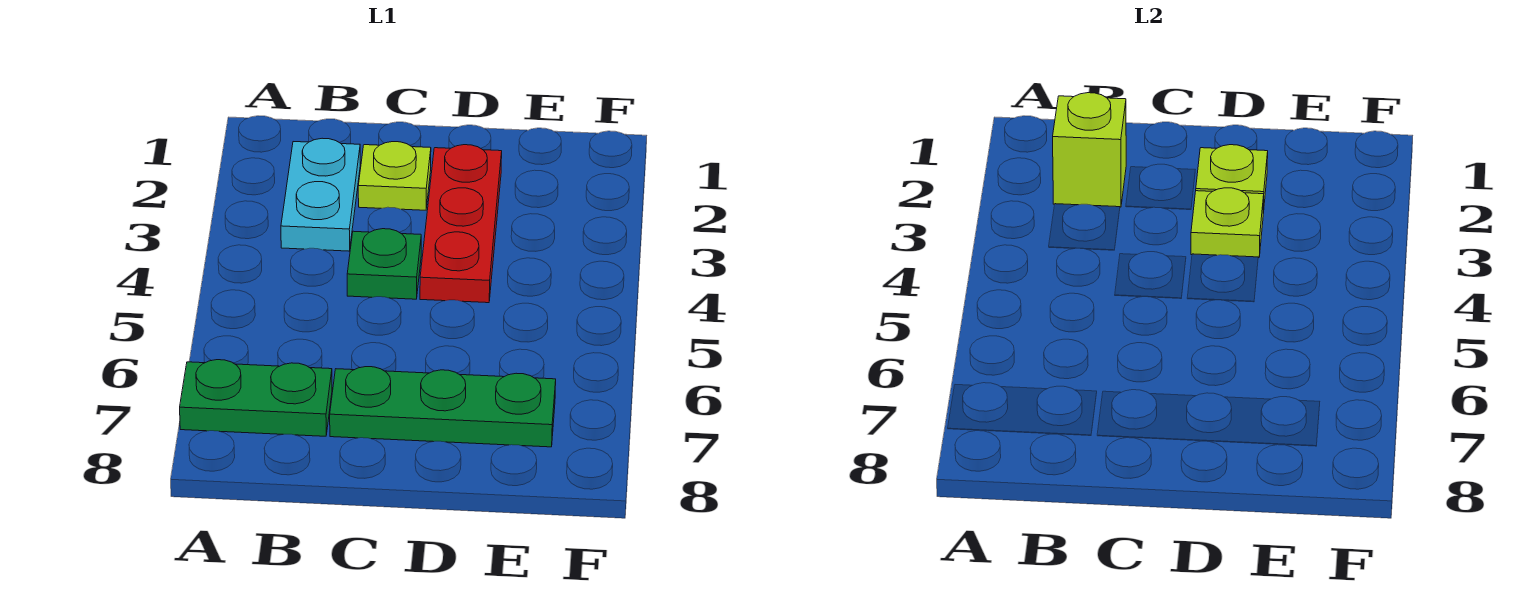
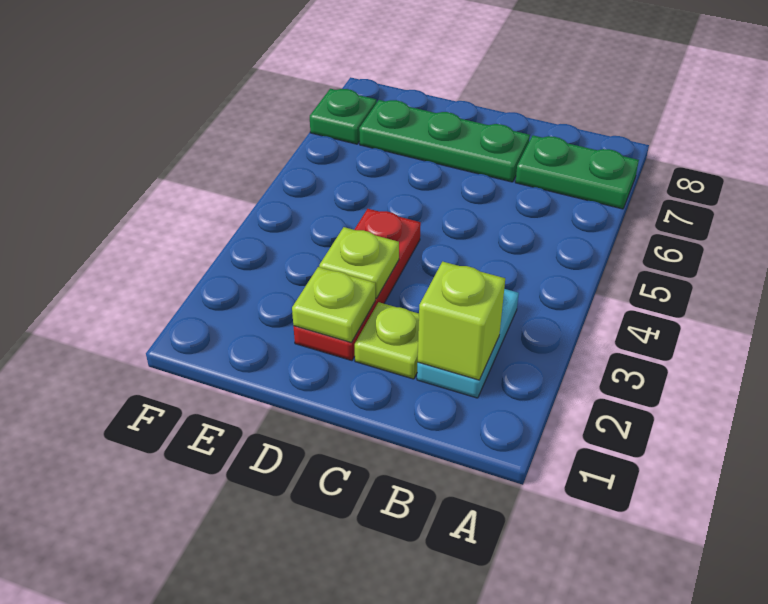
green 1x1 plate [347,229,421,299] -> green 1x1 plate moved to [310,89,377,144]

